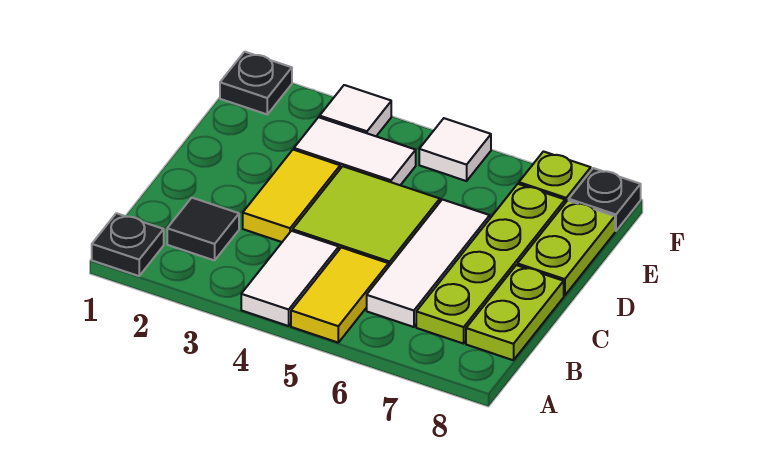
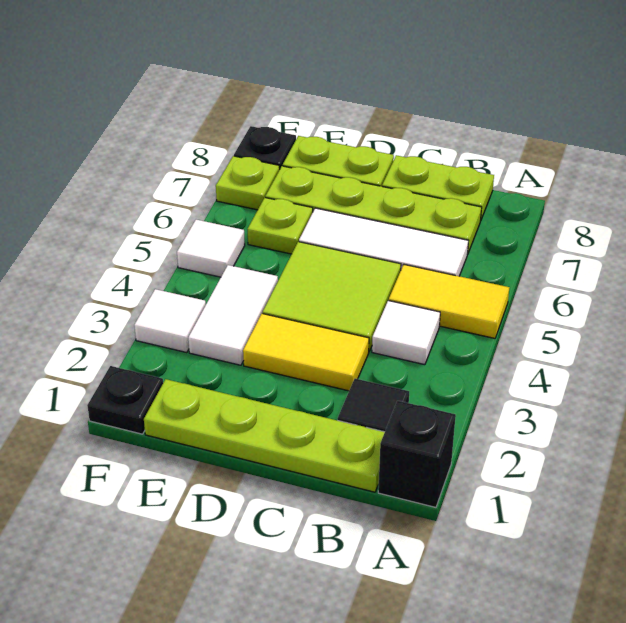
black 1x1 plate [92,213,164,276] -> black 1x1 brick [378,401,456,507]
white 1x2 tile [241,231,339,326] -> white 1x1 tile [372,301,440,365]
none -> lime 1x4 plate [144,379,385,492]
none -> lime 1x1 plate [248,198,313,254]

